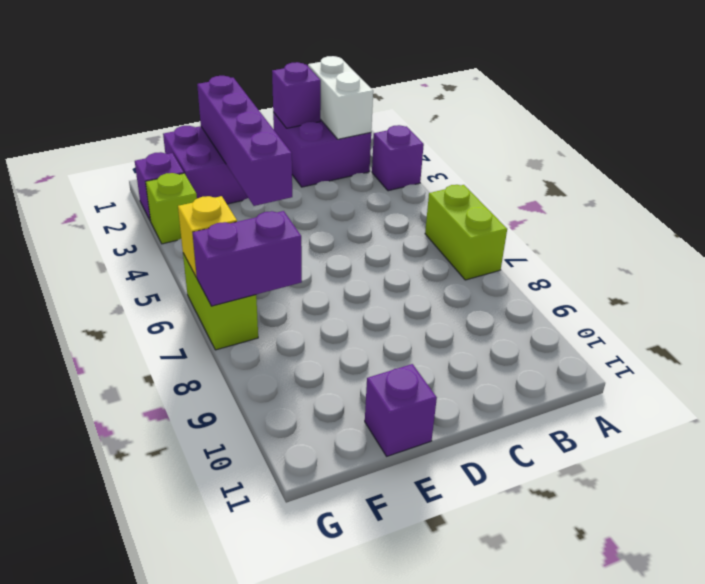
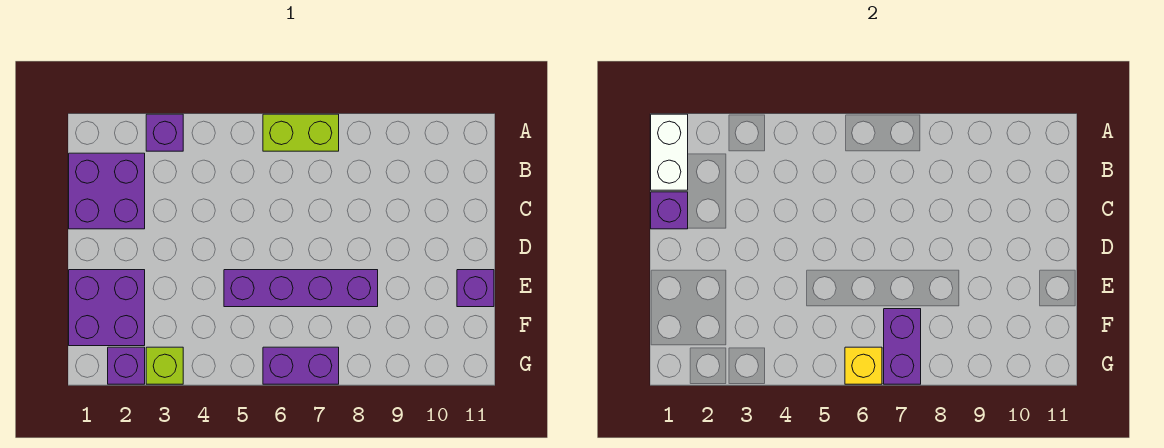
white 1x2 brick [308,56,373,139] -> white 1x2 brick turned to [651,114,688,190]
purple 1x4 brick [197,76,292,206] -> purple 1x4 brick moved to [224,270,378,307]
lime 1x2 brick [183,253,258,350] -> purple 1x2 brick [263,347,339,384]

